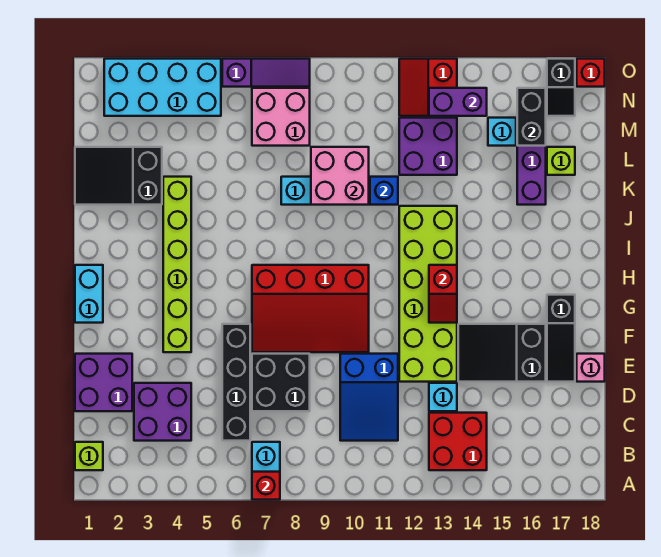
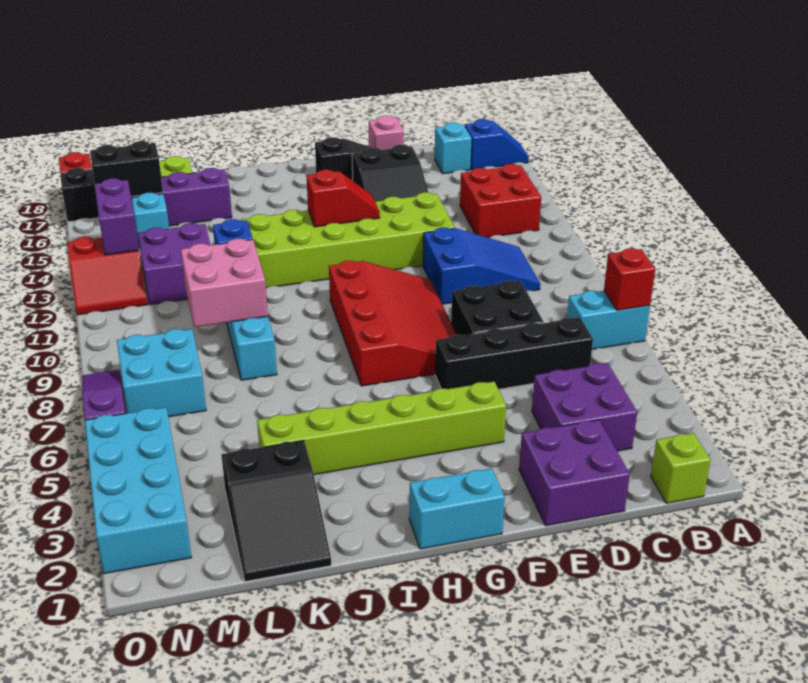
none -> blue 1x2 slope [465,119,529,170]
cyan 1x1 brick [429,383,457,411] -> cyan 1x1 brick moved to [435,123,471,174]
pink 2x2 brick [252,88,310,146] -> cyan 2x2 brick [117,329,206,417]

